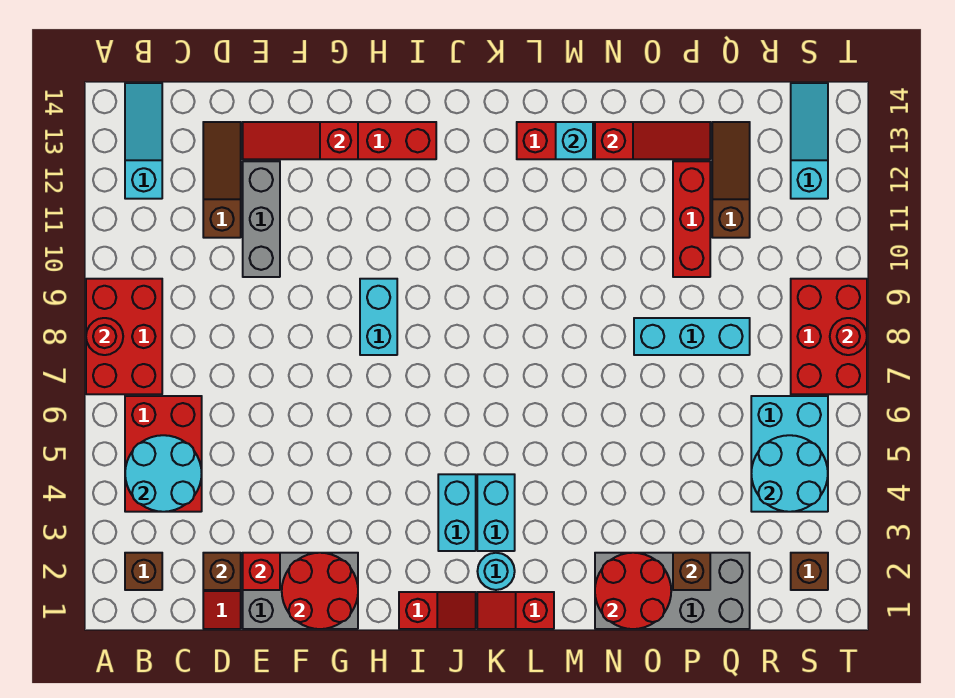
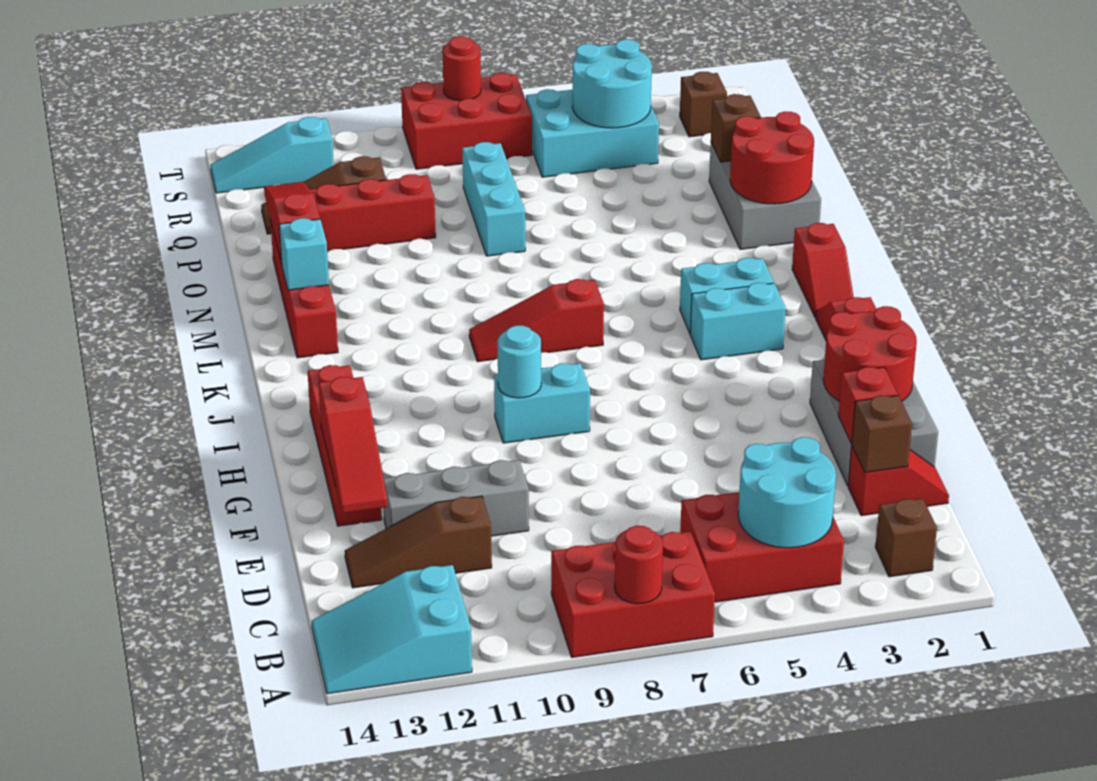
cyan 1x3 slope [125,83,162,199] -> cyan 2x3 slope [312,565,472,694]
cyan 1x1 round brick [477,553,515,590] -> cyan 1x1 round brick moved to [497,325,541,398]
none -> red 1x3 slope [469,279,604,362]
grey 2x4 brick [595,553,750,629] -> grey 2x3 brick [709,143,821,249]

